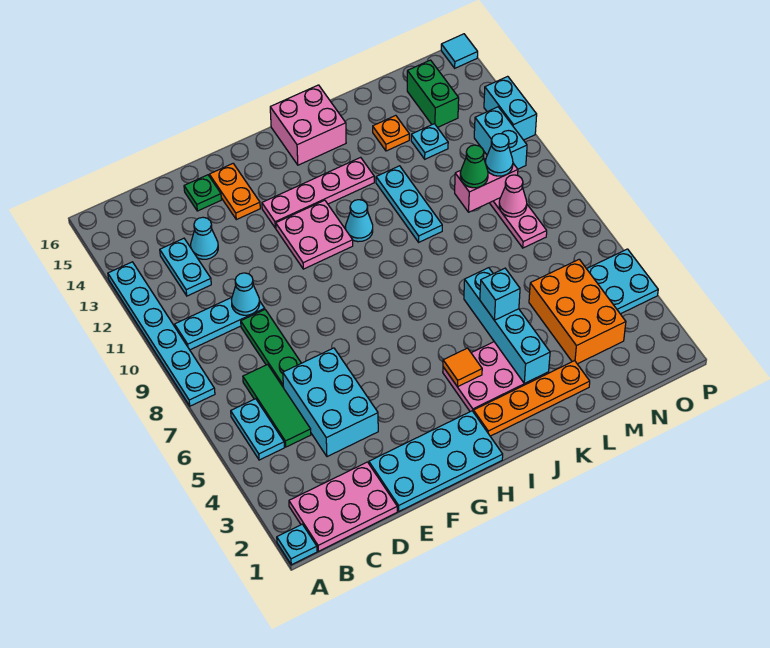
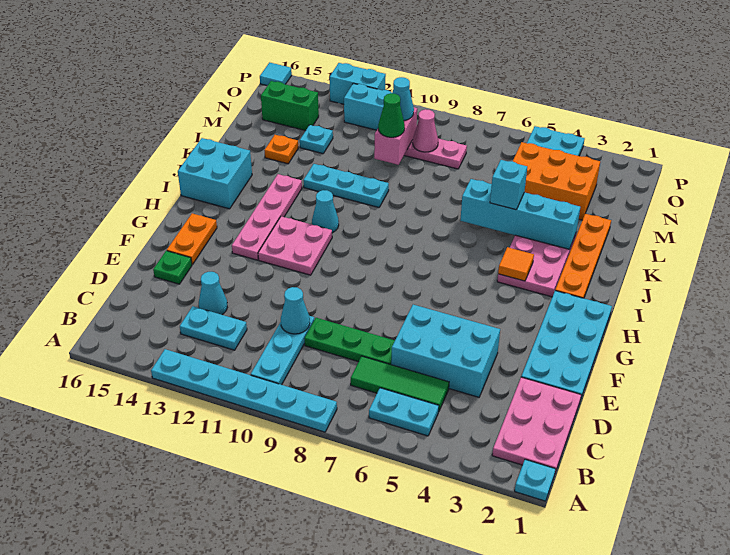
orange 1x2 plate [209,164,260,220] -> orange 1x2 plate turned to [167,213,217,265]
pink 2x2 brick [270,85,346,165] -> cyan 2x2 brick [178,138,252,209]

